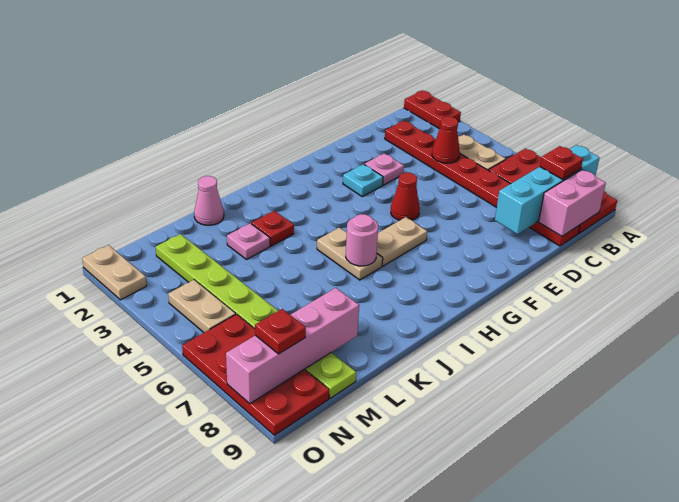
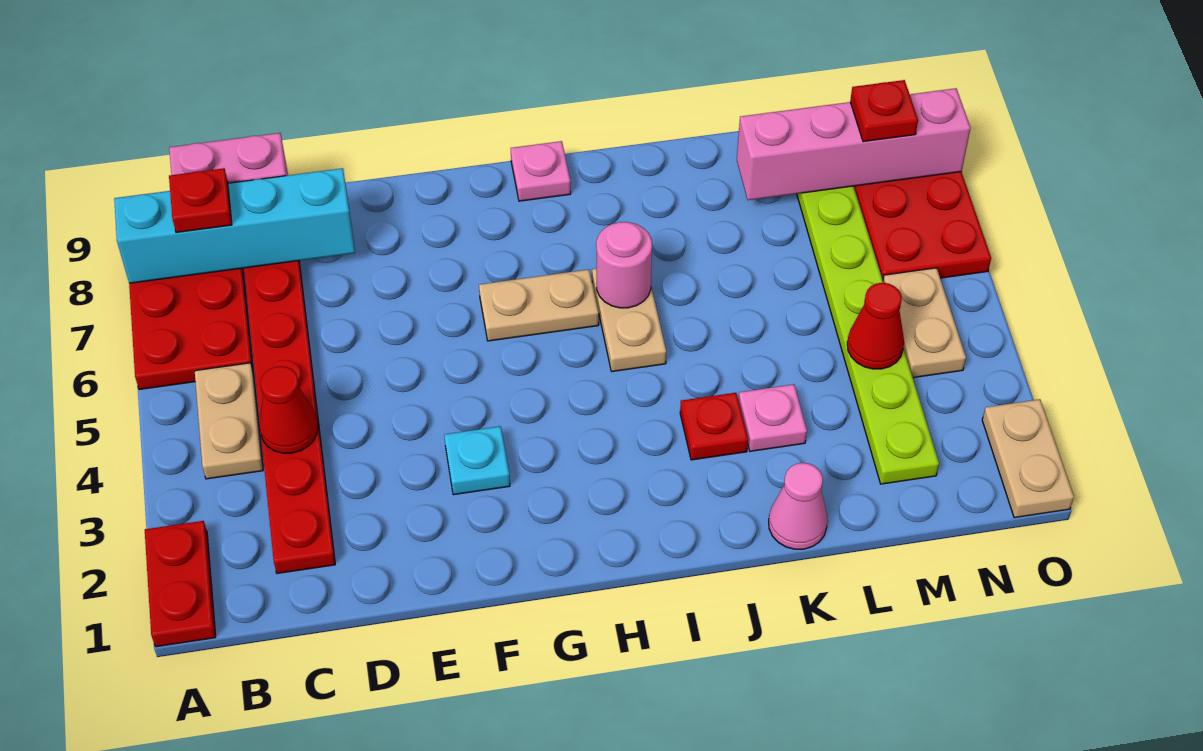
pink 1x1 plate [365,153,404,185] -> pink 1x1 plate moved to [511,141,571,201]
red 1x1 cone [391,173,420,220] -> red 1x1 cone moved to [847,283,904,369]

